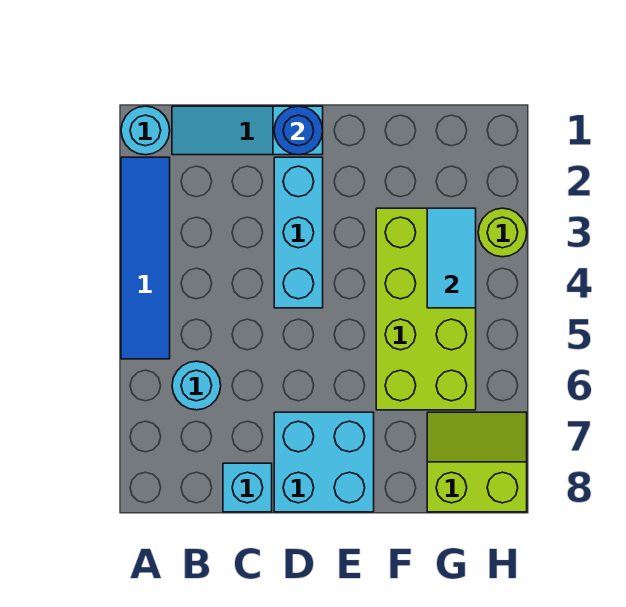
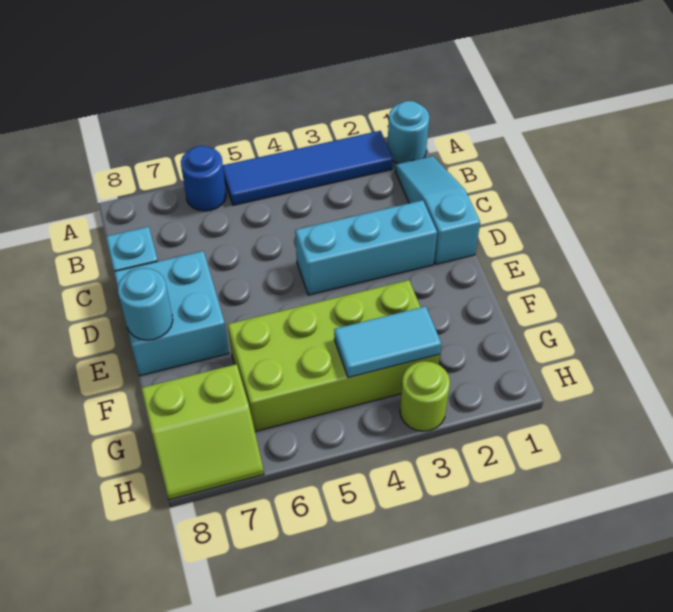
cyan 1x1 round brick [172,361,221,410] -> cyan 1x1 round brick moved to [118,268,173,340]
blue 1x1 round brick [274,106,323,155] -> blue 1x1 round brick moved to [181,146,226,211]
lime 2x2 slope [427,412,527,512] -> lime 2x2 slope turned to [141,364,264,500]

